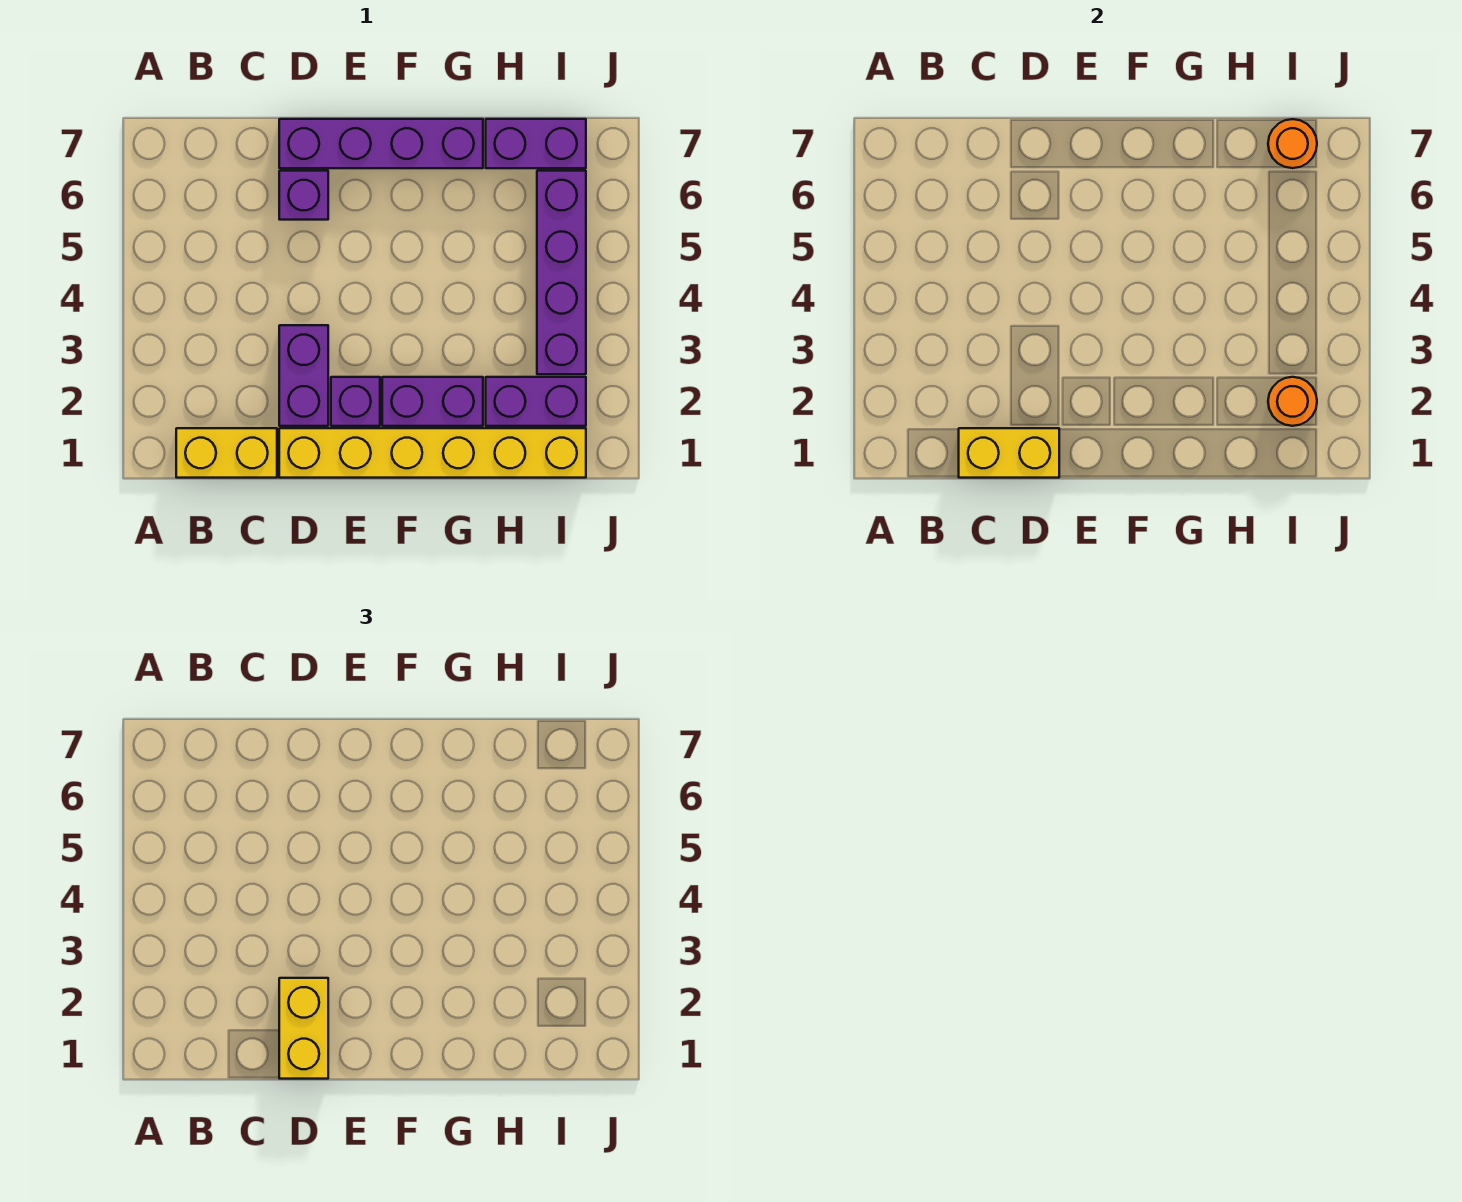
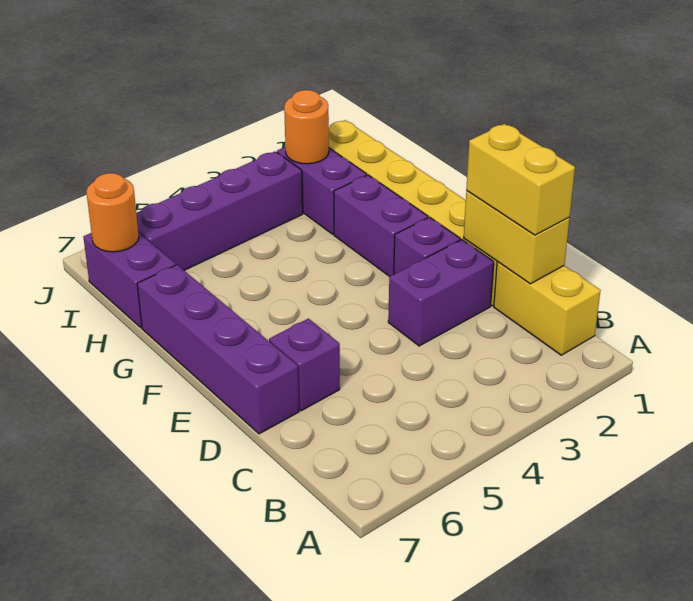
yellow 1x2 brick [279,978,328,1079] -> yellow 1x2 brick turned to [466,124,575,235]

